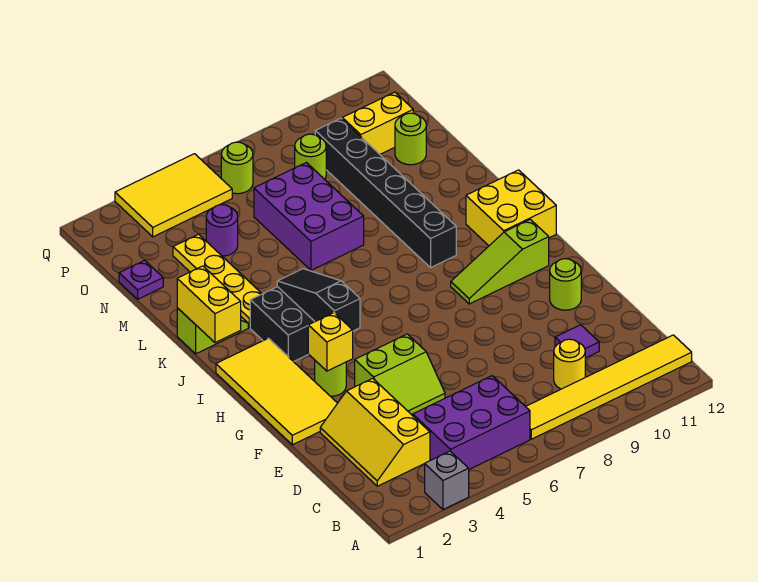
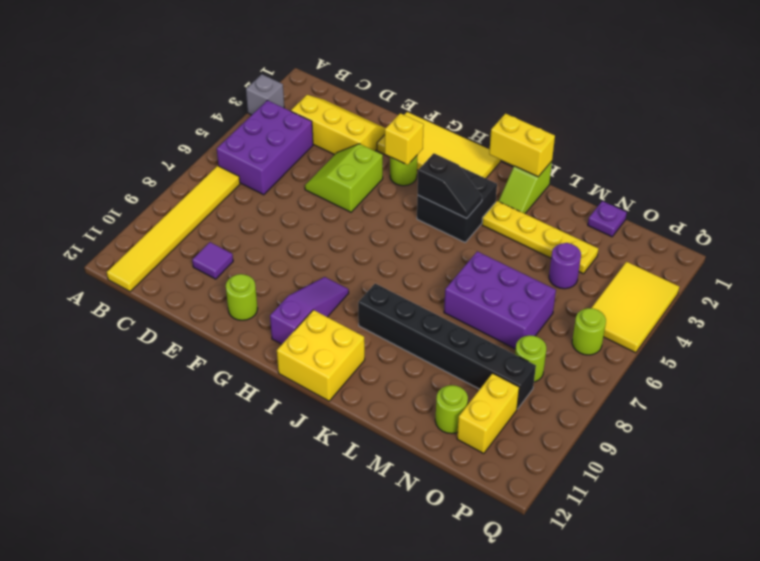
yellow 1x1 round brick [554,339,585,389] -> none
black 1x3 slope [277,269,360,331] -> black 1x2 slope [418,153,482,218]
lime 1x3 slope [451,219,549,304] -> purple 1x3 slope [270,277,349,344]

